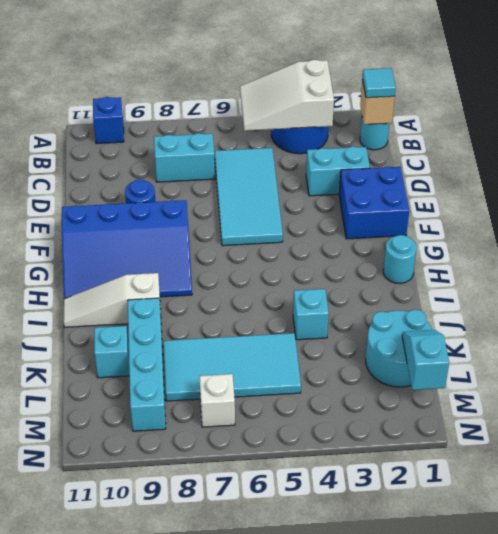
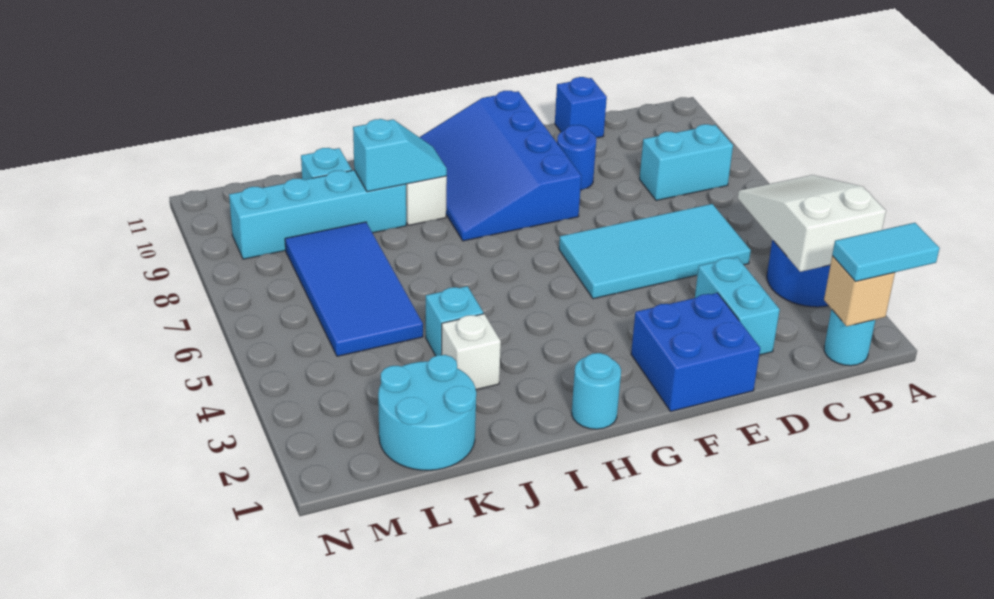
blue 1x1 brick [93,97,124,144] -> blue 1x1 brick moved to [555,77,607,138]
cyan 1x1 tile [362,68,396,98] -> cyan 1x2 tile [832,223,940,282]
cyan 1x2 brick [154,133,215,182] -> cyan 1x2 brick turned to [639,124,733,200]
cyan 2x4 tile [163,333,301,401] -> blue 2x4 tile [285,222,423,356]
cyan 1x2 slope [402,330,449,390] -> cyan 1x2 slope moved to [353,119,447,192]
white 1x1 brick [199,374,235,427] -> white 1x1 brick moved to [441,314,501,390]

